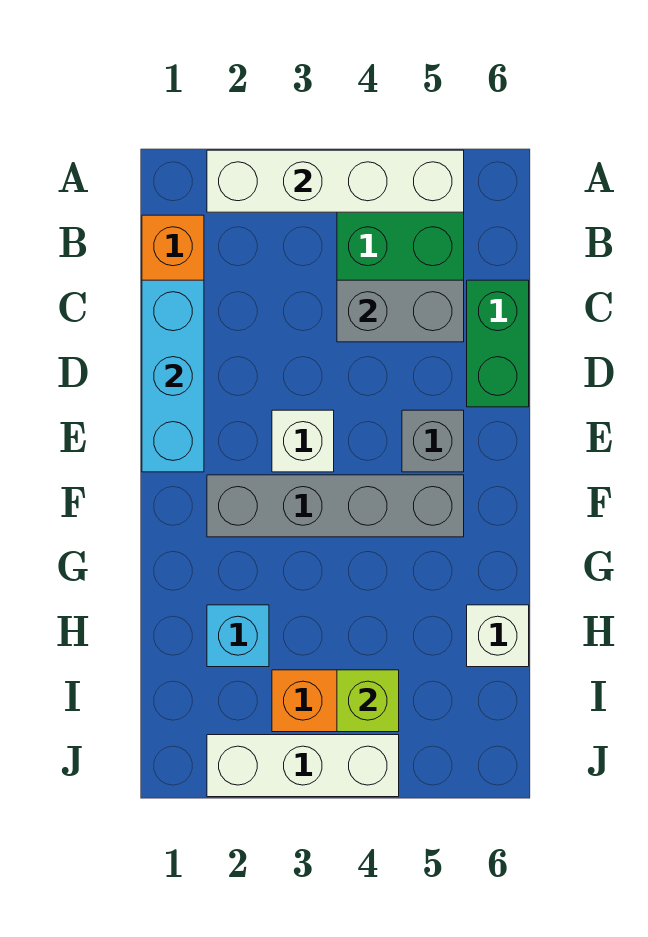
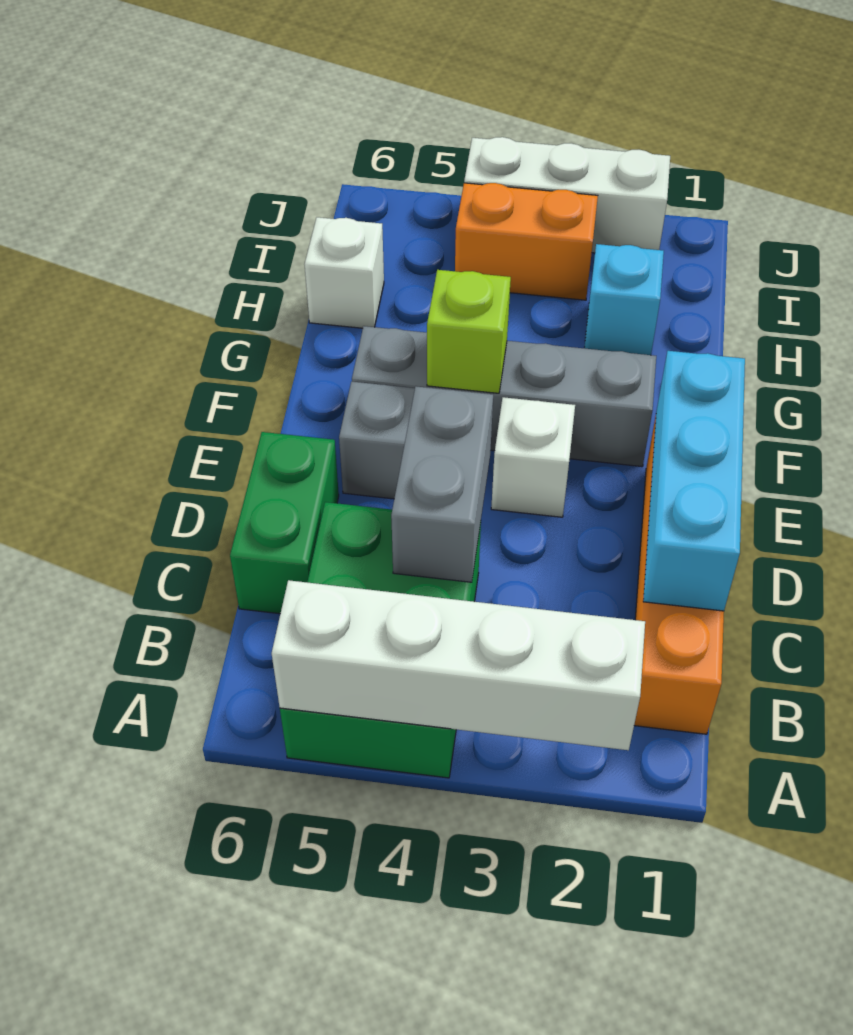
grey 1x2 brick [337,280,464,342] -> grey 1x2 brick turned to [391,386,493,582]
lime 1x1 brick [337,670,399,732] -> lime 1x1 brick moved to [427,270,511,393]

